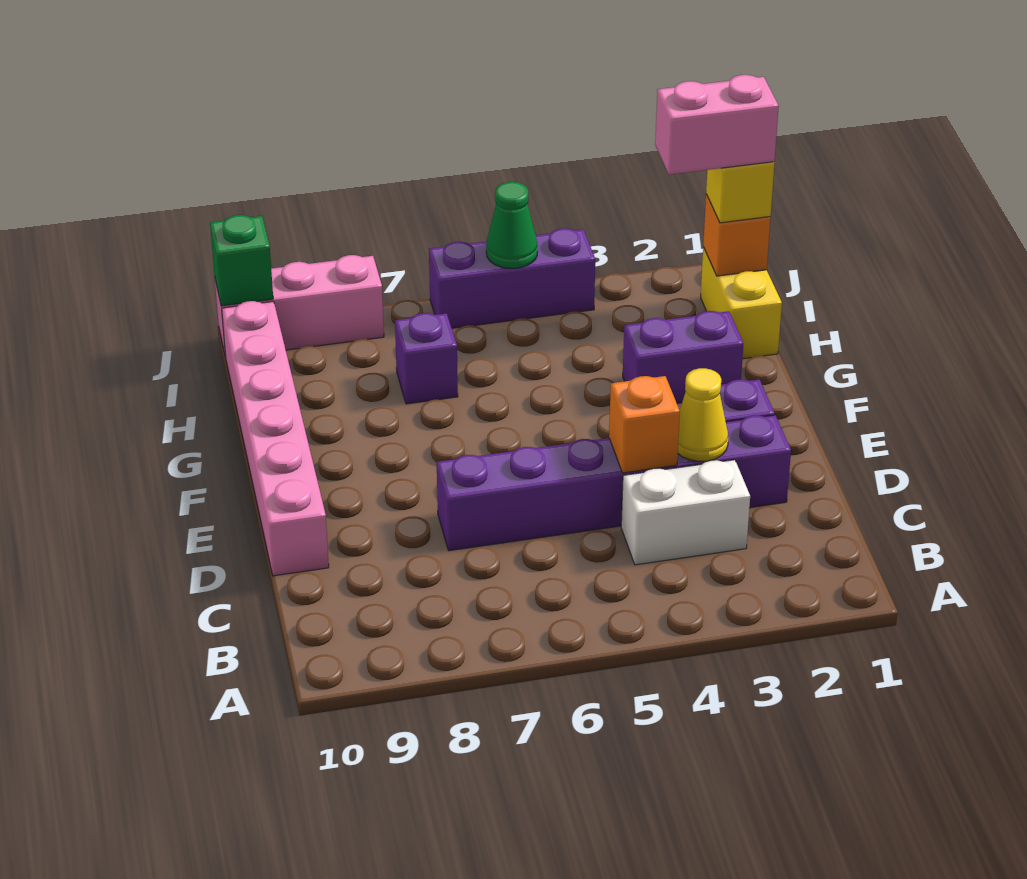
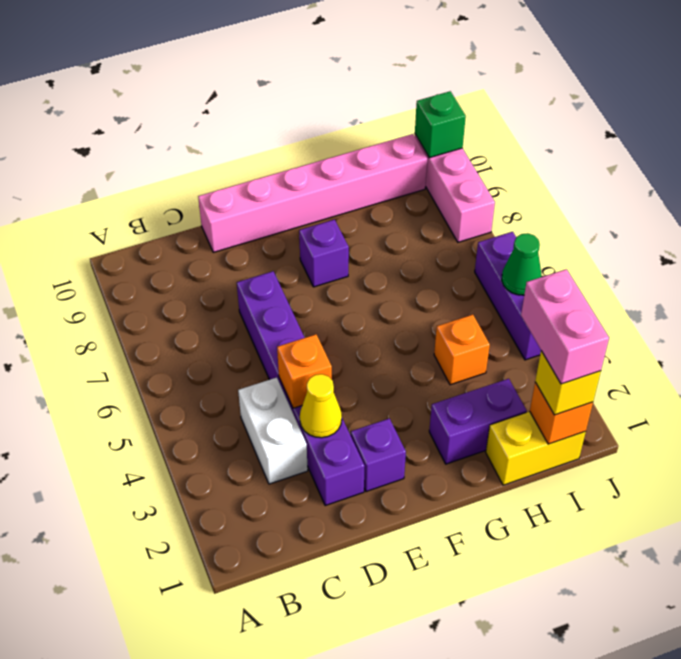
purple 1x2 brick [623,311,744,403] -> purple 1x2 brick turned to [429,379,527,464]
none -> orange 1x1 brick [434,315,490,385]
purple 1x1 brick [395,313,458,404] -> purple 1x1 brick moved to [299,220,349,287]

